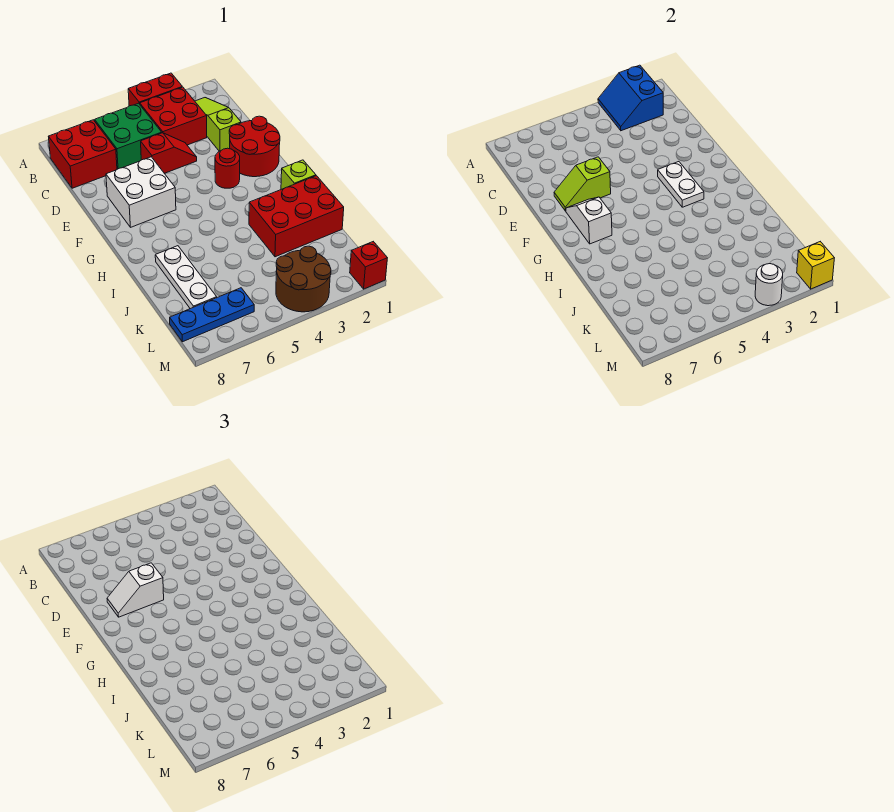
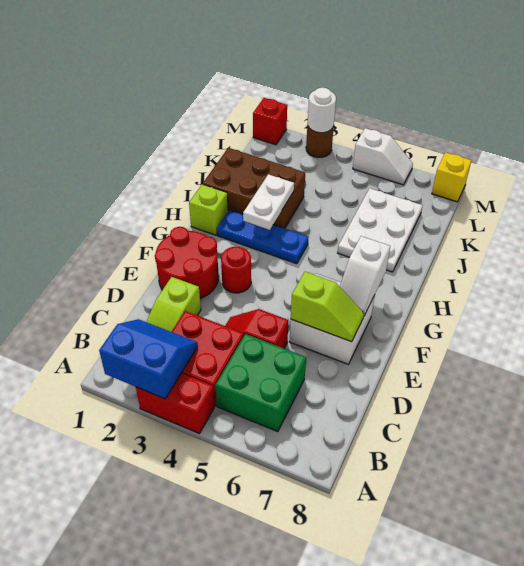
blue 2x2 slope [598,65,663,131] -> blue 2x2 slope turned to [99,319,198,399]
red 2x2 brick [49,120,117,188] -> none
white 1x2 slope [107,563,164,617] -> white 1x2 slope moved to [353,128,413,185]
white 1x2 plate [658,162,704,207] -> white 1x2 plate moved to [243,174,294,230]
red 2x3 brick [249,176,344,257] -> brown 2x3 brick [203,148,305,228]
white 1x3 plate [155,246,217,309] -> white 2x3 plate [338,188,423,272]
brown 2x2 round brick [276,246,331,312] -> brown 1x1 round brick [306,124,334,157]
blue 1x3 plate [170,288,254,342] -> blue 1x3 plate moved to [217,210,309,264]
yellow 1x1 brick [797,242,834,289] -> yellow 1x1 brick moved to [432,152,472,202]

